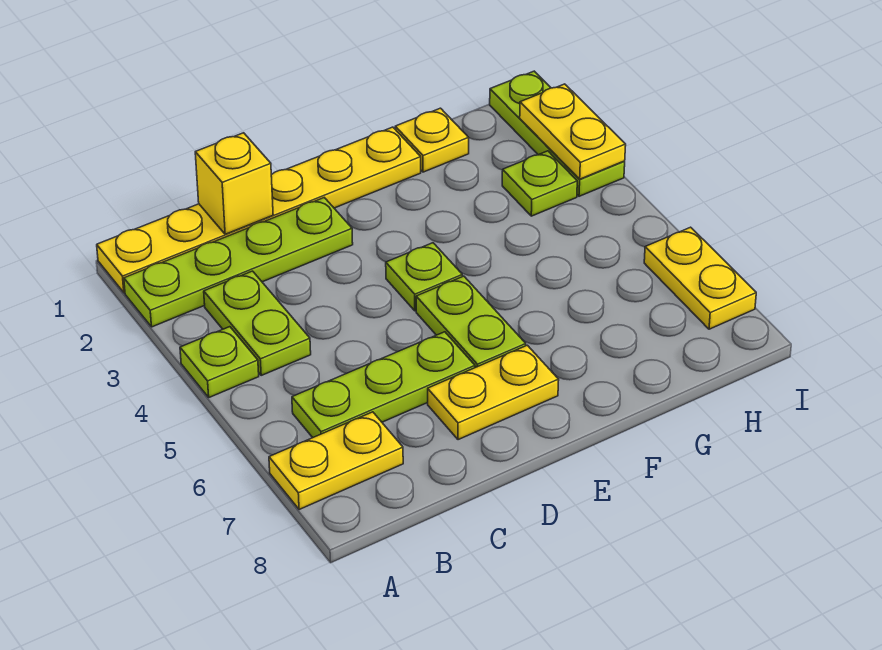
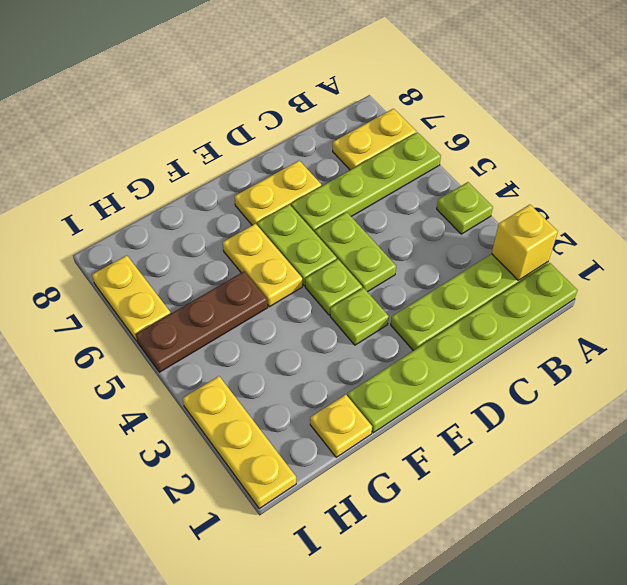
yellow 1x6 plate [97,127,421,293] -> lime 1x6 plate [347,263,577,433]
lime 1x2 plate [204,271,311,375] -> lime 1x2 plate moved to [315,212,396,292]
lime 1x3 plate [292,332,475,438] -> lime 1x4 plate [291,132,441,232]
yellow 1x1 brick [195,133,273,234] -> yellow 1x1 brick moved to [492,205,558,280]
none -> brown 1x3 plate [136,272,268,372]
lime 1x1 plate [502,151,577,216] -> lime 1x1 plate moved to [330,288,389,345]
lime 1x3 plate [490,71,625,196] -> yellow 1x3 plate [183,376,296,509]
yellow 1x2 plate [520,84,626,179] -> yellow 1x2 plate moved to [223,224,302,307]

